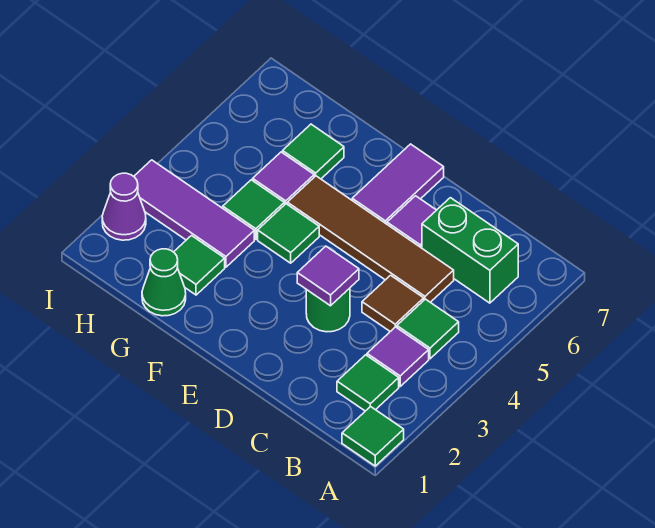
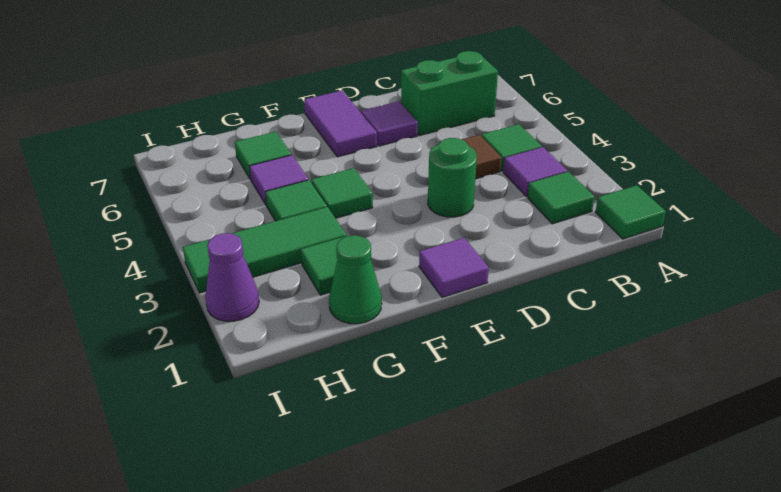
brown 1x4 tile [287,176,454,302] -> none
purple 1x1 tile [297,246,359,306] -> purple 1x1 tile moved to [419,238,489,297]
purple 1x3 tile [134,160,254,267] -> green 1x3 tile [183,207,346,293]

